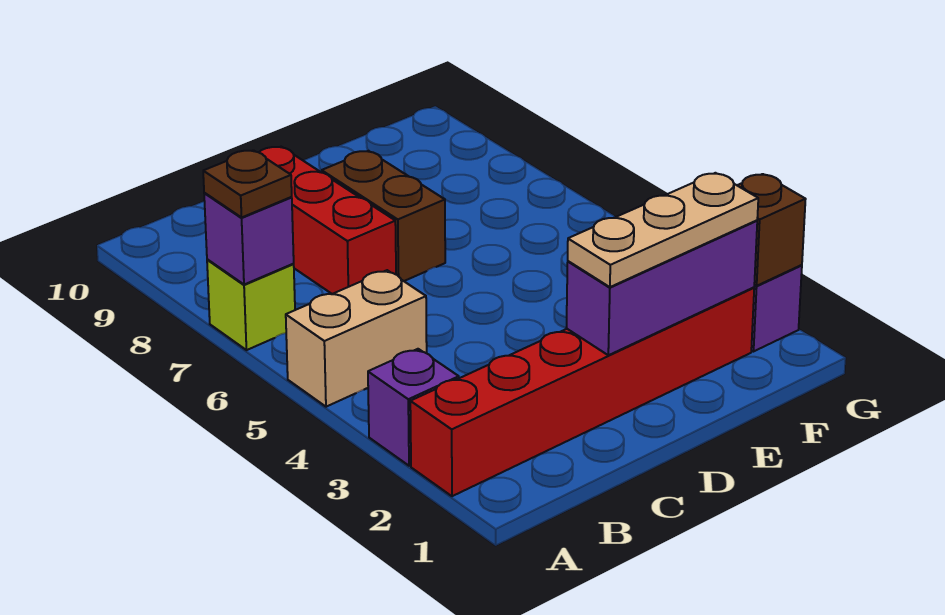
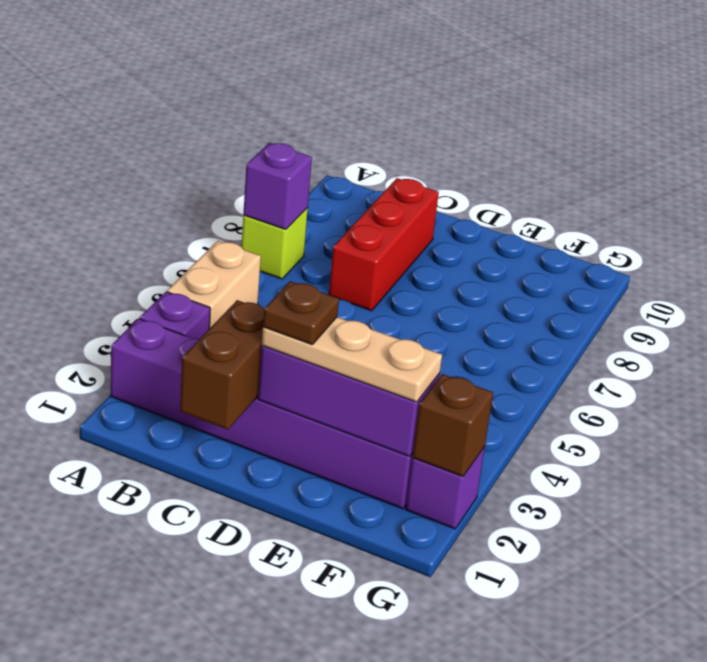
red 1x6 brick [410,287,754,496] -> purple 1x6 brick [111,319,413,509]
tan 1x2 brick [286,270,427,407] -> tan 1x2 brick turned to [167,241,261,329]
brown 1x1 plate [203,150,292,217] -> brown 1x1 plate moved to [263,281,339,345]
brown 1x2 brick [322,151,445,281] -> brown 1x2 brick moved to [180,300,264,430]

